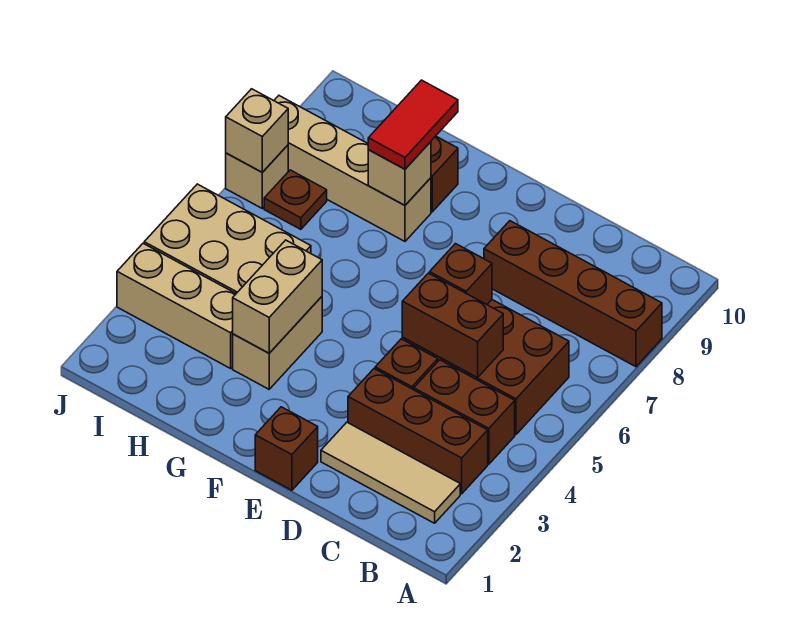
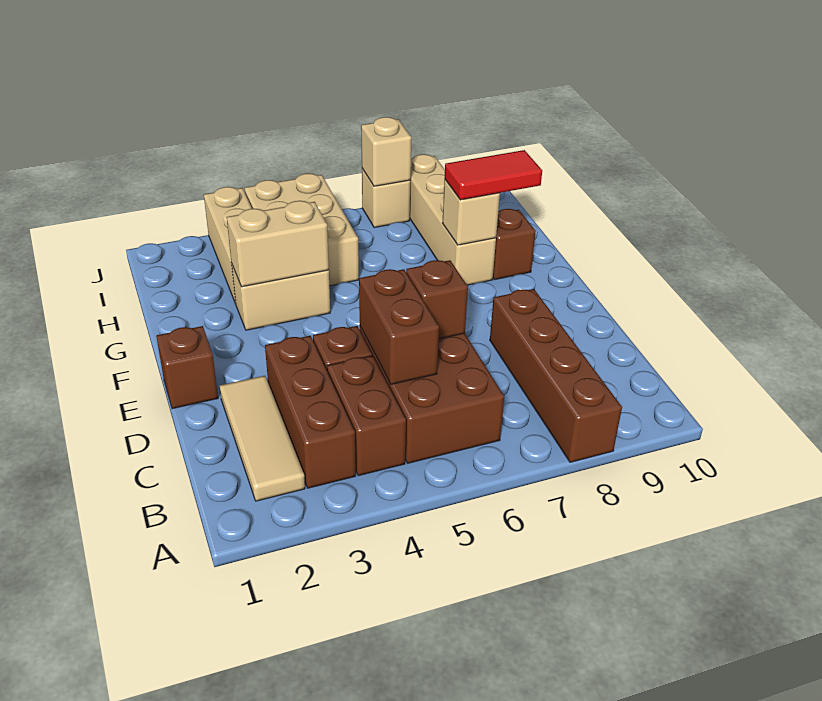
brown 1x1 plate [264,170,327,229] -> none

